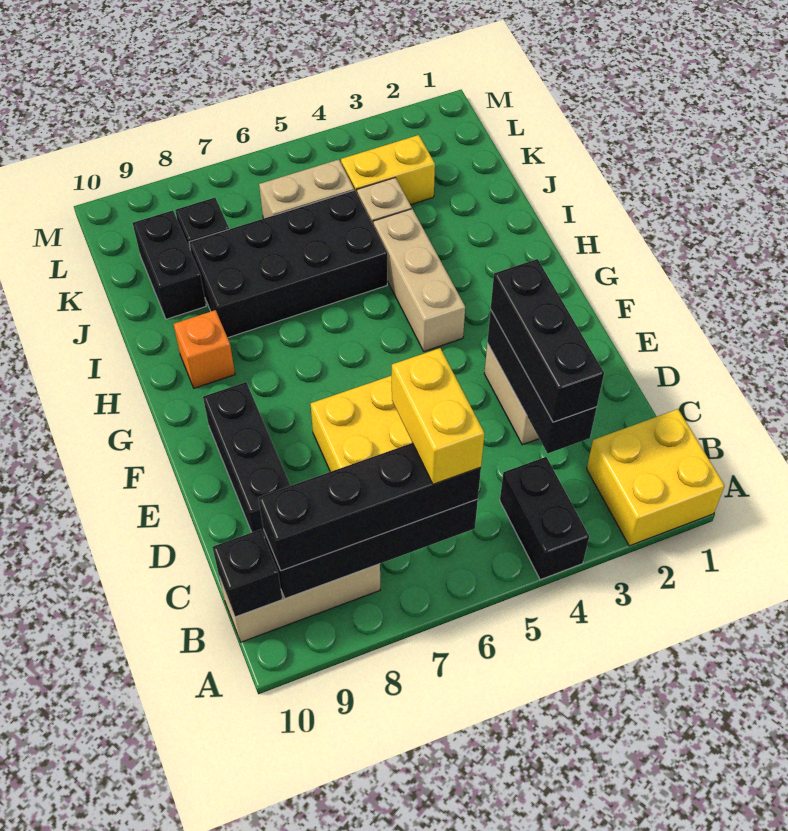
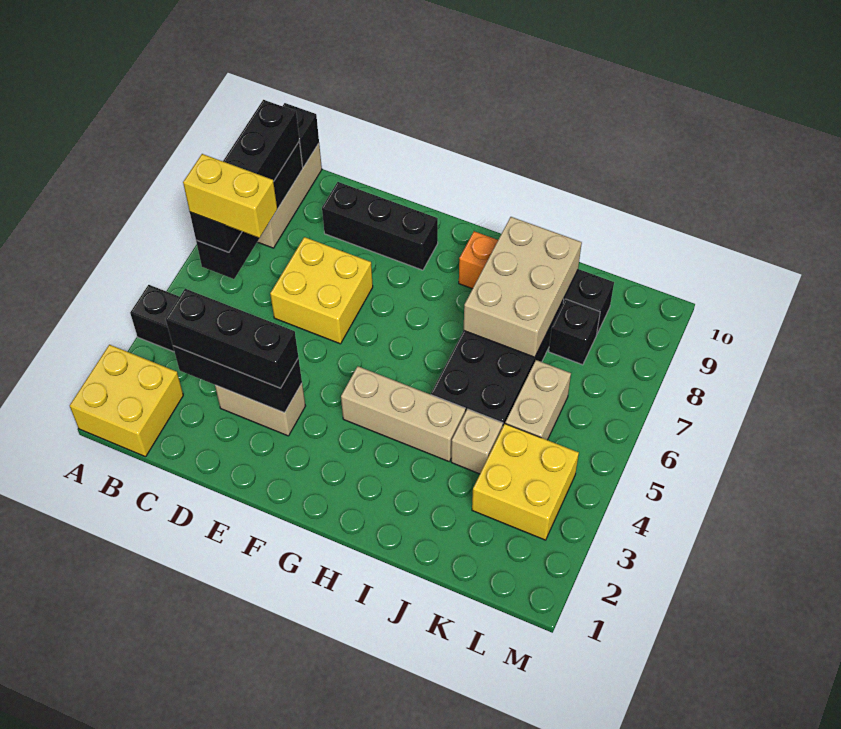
none -> tan 2x3 brick [464,217,582,357]
yellow 1x2 brick [341,135,435,205] -> yellow 2x2 brick [472,424,579,540]

